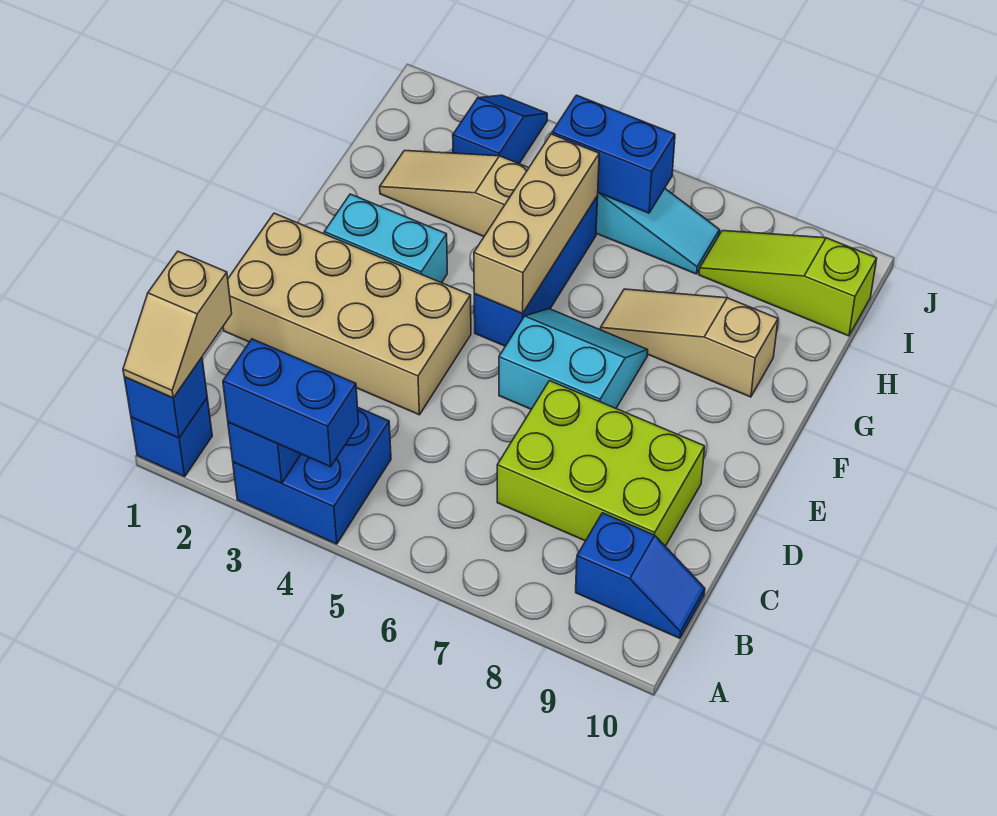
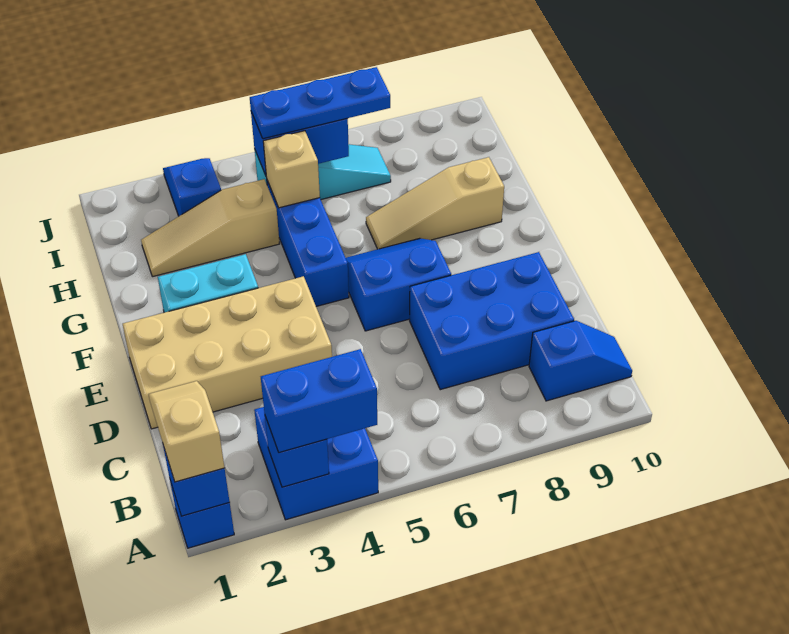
tan 1x2 slope [123,251,232,398] -> tan 1x2 slope turned to [148,381,224,482]
lime 2x3 brick [497,381,705,546] -> blue 2x3 brick [410,252,574,390]
cyan 2x2 slope [499,309,648,409] -> blue 2x2 slope [346,238,451,331]
tan 1x3 brick [474,134,599,314] -> tan 1x1 brick [263,131,320,208]
none -> blue 1x3 plate [250,67,390,139]
lime 1x3 slope [699,231,877,336] -> none

